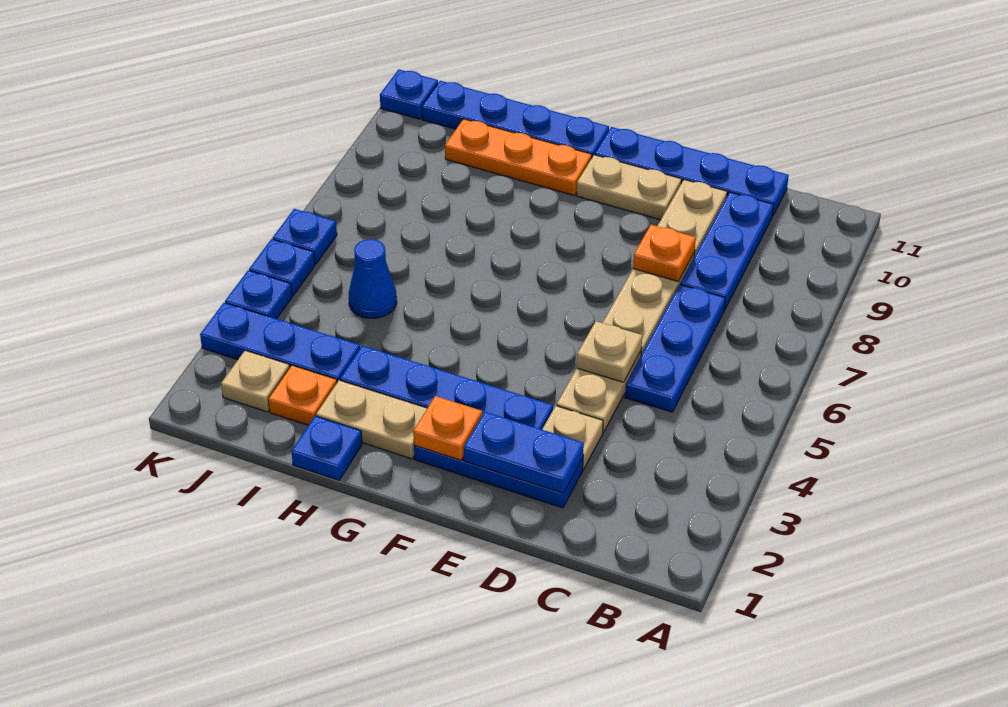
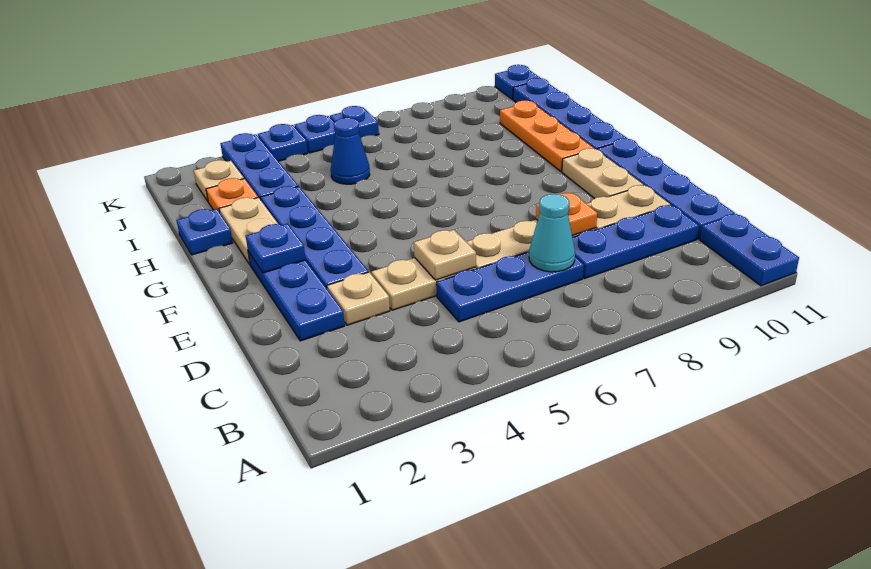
none -> cyan 1x1 cone [529,194,575,272]
blue 1x2 plate [464,412,584,493] -> blue 1x2 plate moved to [700,214,799,286]
orange 1x1 plate [413,396,482,460] -> blue 1x1 plate [246,224,306,273]

